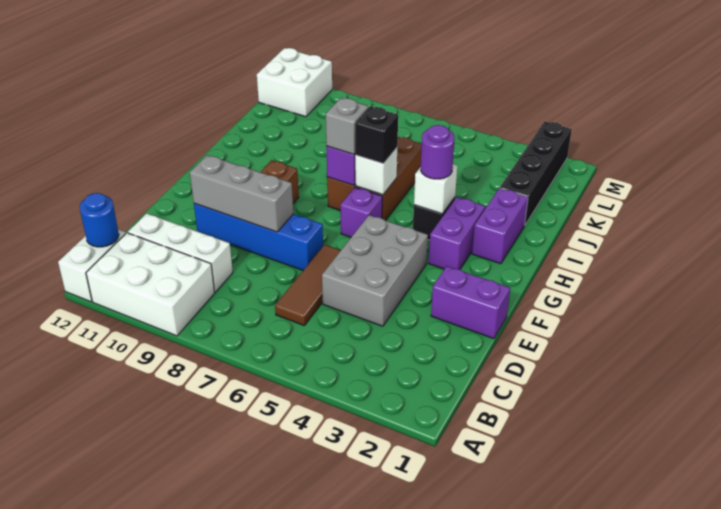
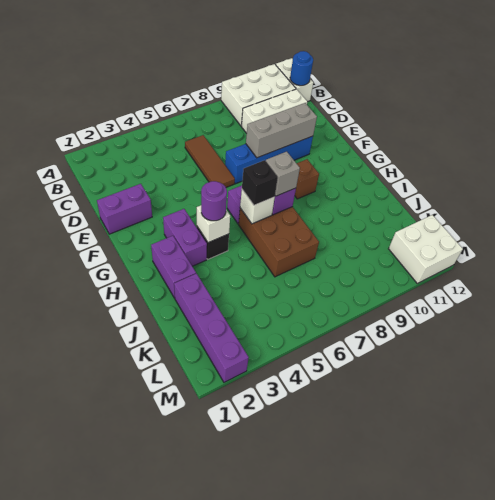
grey 2x3 brick [322,215,428,326] -> none
black 1x4 brick [500,122,572,225] -> purple 1x4 brick [174,274,249,382]

